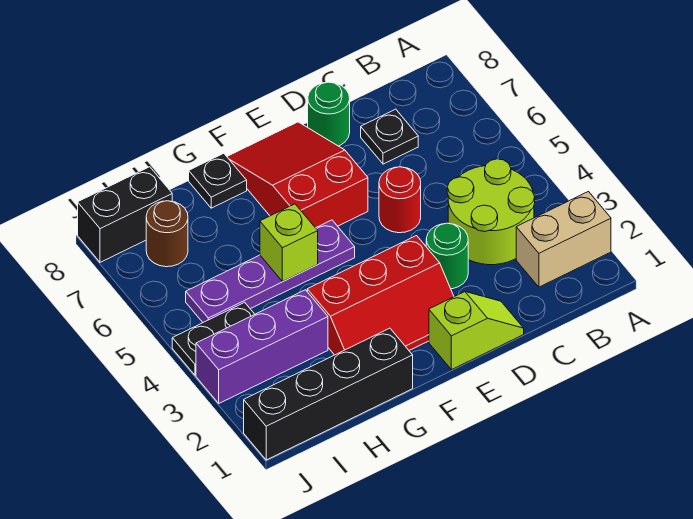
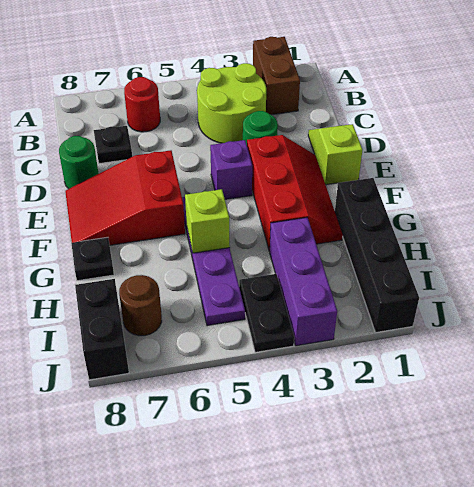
tan 1x2 brick [516,192,611,287] -> brown 1x2 brick [253,37,300,115]
red 1x1 round brick [379,167,421,233] -> red 1x1 round brick moved to [124,77,160,132]
none -> purple 1x1 brick [210,140,252,199]

